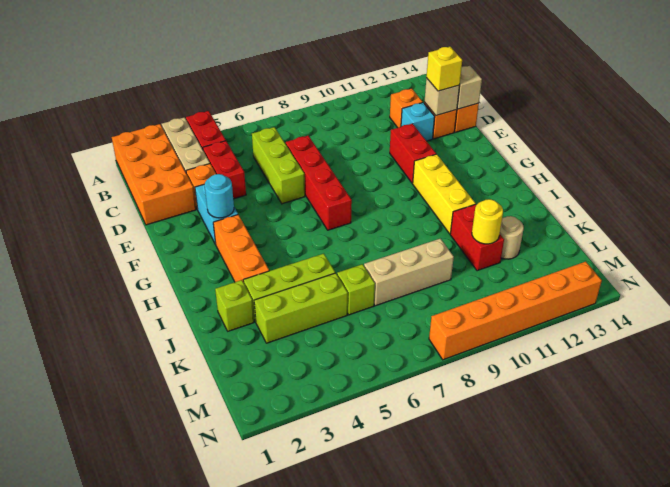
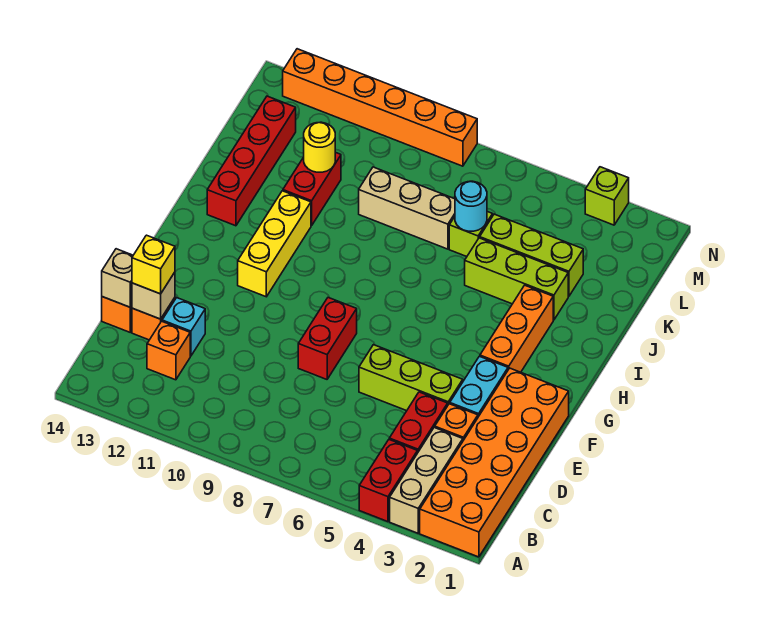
orange 2x4 brick [112,124,196,225] -> orange 2x6 brick [420,368,569,557]
lime 1x3 brick [252,127,305,204] -> lime 1x3 brick turned to [359,345,463,411]
red 1x4 brick [285,136,352,230] -> red 1x4 brick moved to [207,96,296,226]
red 1x2 brick [390,124,436,183] -> red 1x2 brick moved to [298,298,357,379]
cyan 1x1 round brick [205,174,234,218] -> cyan 1x1 round brick moved to [455,181,487,231]
lime 1x1 brick [215,280,254,331] -> lime 1x1 brick moved to [585,167,629,225]
tan 1x1 round brick [500,216,524,259] -> none

